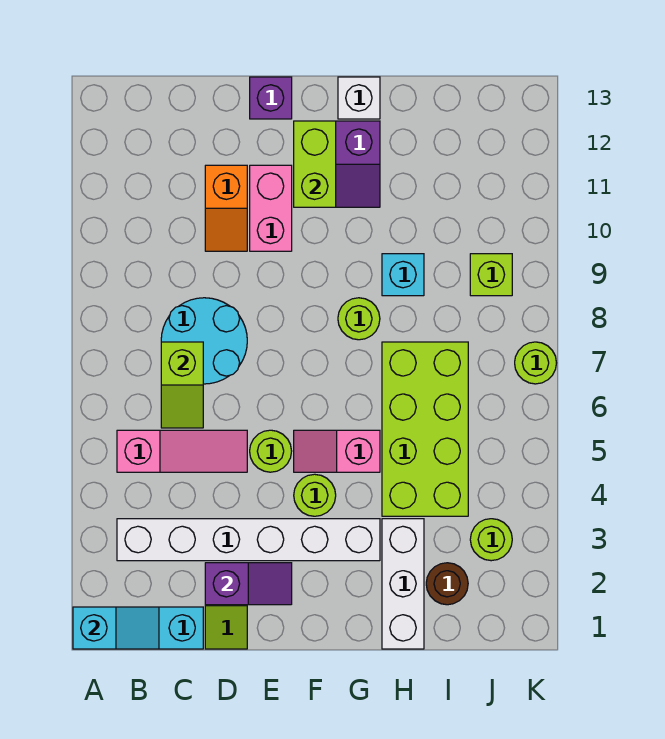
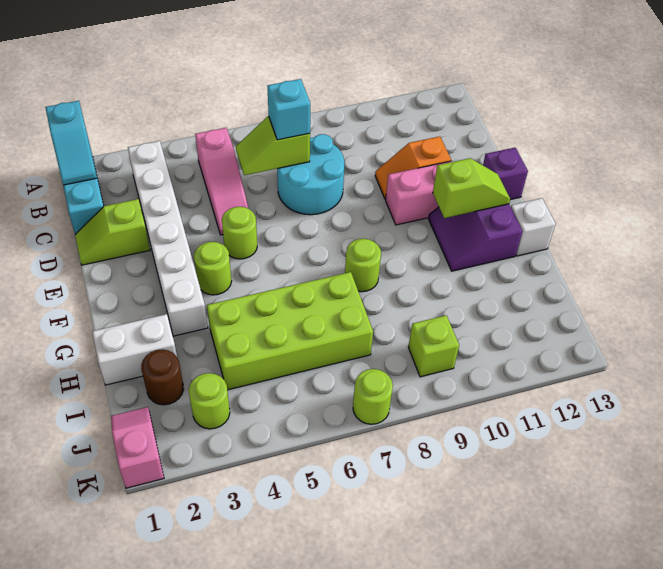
purple 1x2 slope [205,563,292,605] -> none
pink 1x2 slope [294,430,380,472] -> pink 1x2 slope moved to [111,407,164,488]
lime 1x2 brick [294,121,336,207] -> lime 1x2 slope [433,158,510,218]
white 1x3 brick [382,519,424,649] -> white 1x2 brick [92,314,177,385]
cyan 1x1 brick [382,254,424,296] -> cyan 1x1 brick moved to [267,79,310,140]

